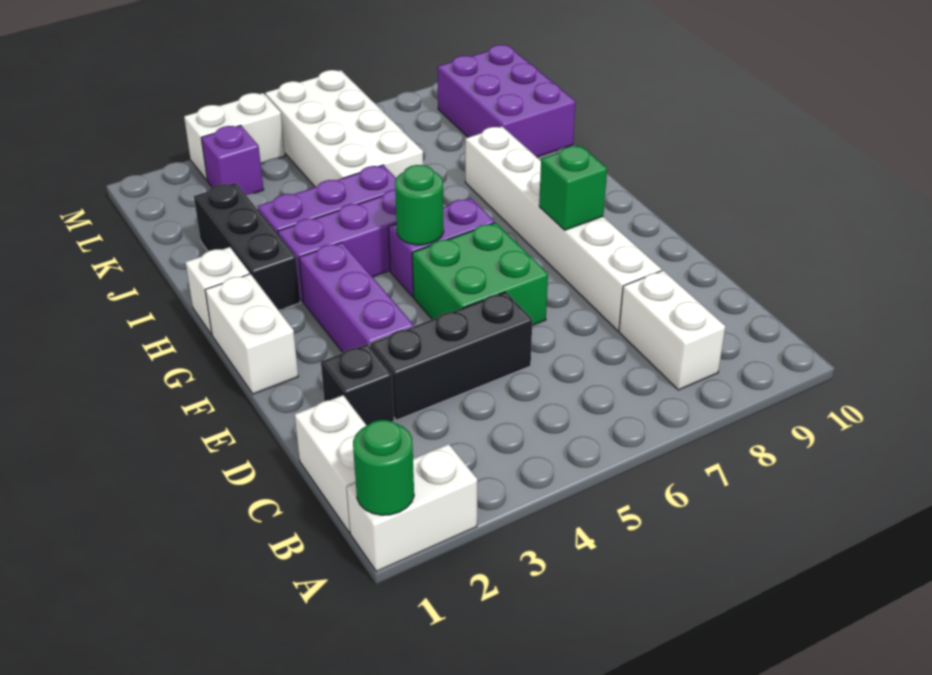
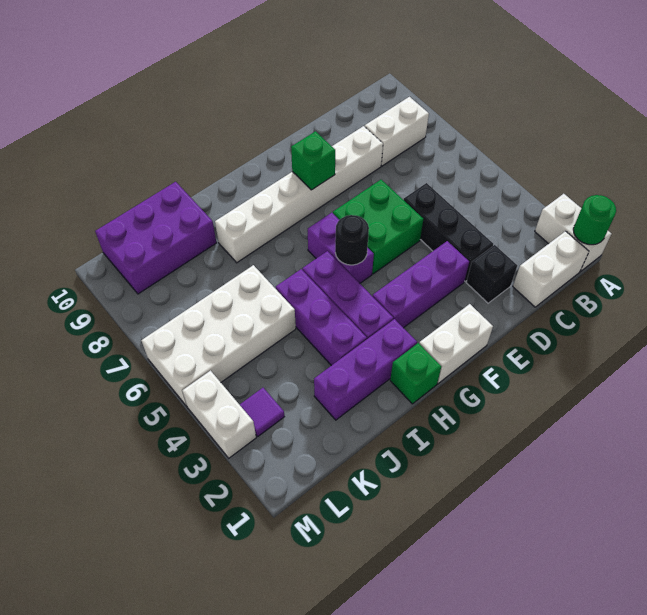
green 1x1 round brick [395,165,444,245] -> black 1x1 round brick [335,215,369,265]
white 1x1 brick [185,247,250,334] -> green 1x1 brick [390,343,441,404]
black 1x3 brick [194,183,300,310] -> purple 1x3 brick [314,319,417,420]
purple 1x1 brick [201,125,264,195] -> purple 1x1 tile [240,388,284,436]

